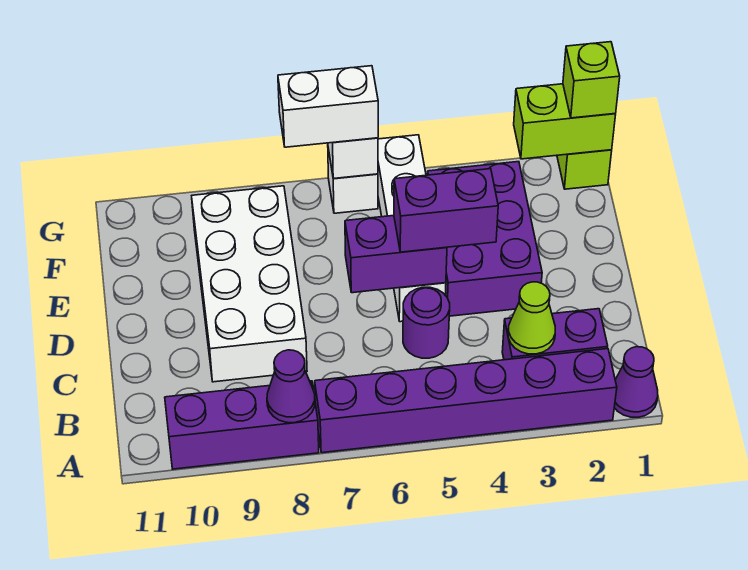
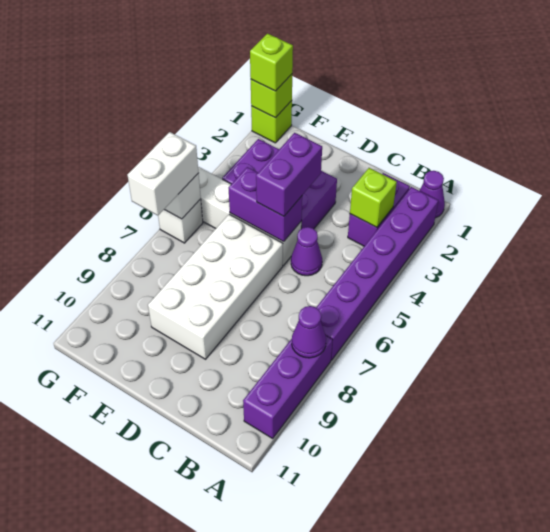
lime 1x1 cone [508,282,555,354] -> lime 1x1 brick [350,168,397,227]
purple 1x1 round brick [403,287,450,358] -> purple 1x1 cone [291,227,322,276]
white 2x4 brick [192,186,307,382] -> white 2x4 brick turned to [148,214,283,359]
purple 1x2 brick [345,216,447,293] -> purple 1x2 brick turned to [229,167,302,242]
lime 1x2 brick [514,84,616,159] -> lime 1x1 brick [251,74,292,118]

